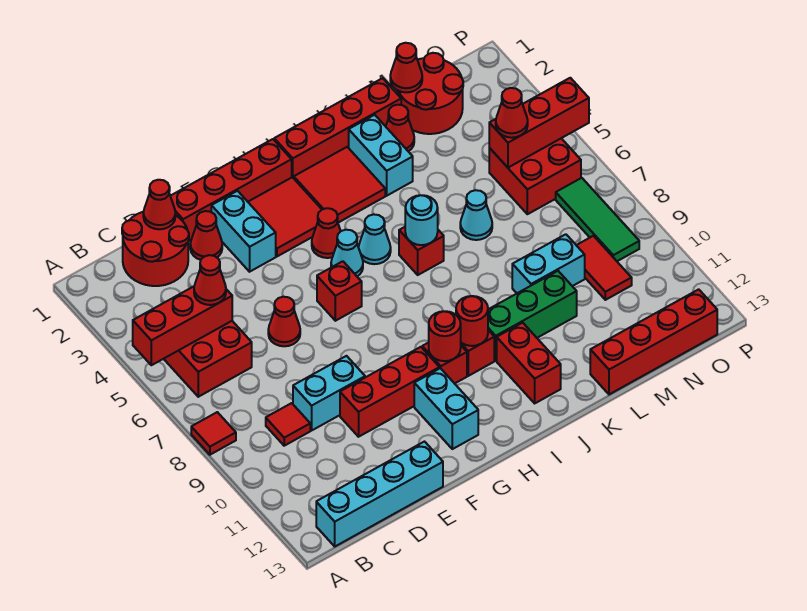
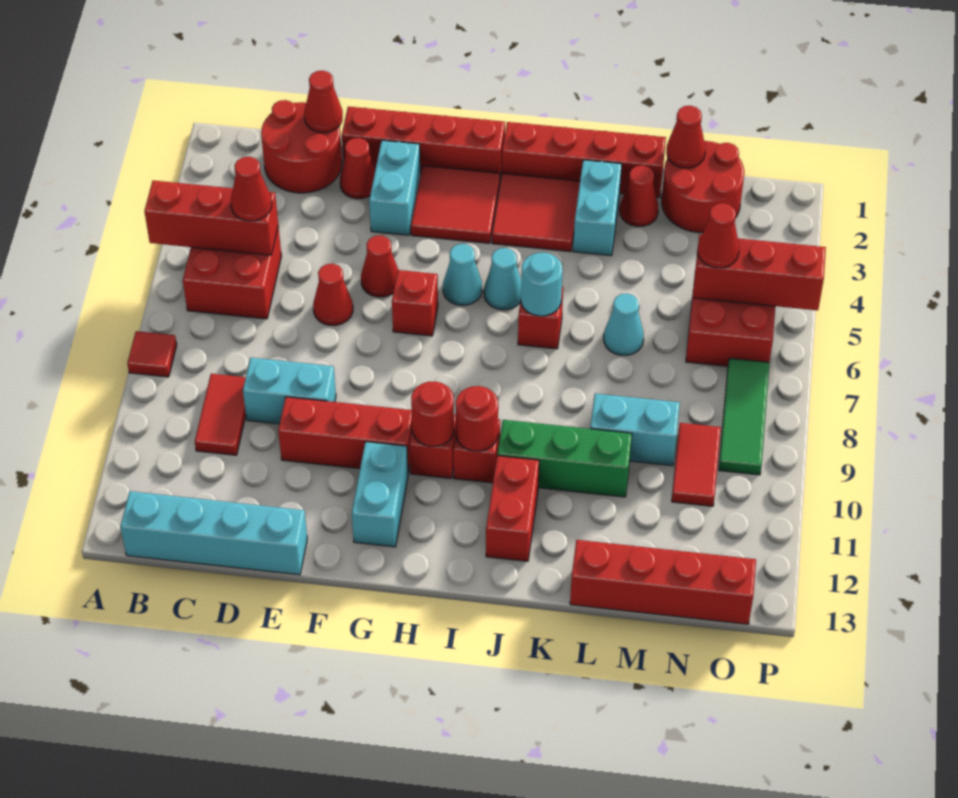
red 1x1 tile [266,403,310,446] -> red 1x2 tile [195,374,246,455]
red 1x1 cone [312,208,341,258] -> red 1x1 cone moved to [361,235,398,297]

